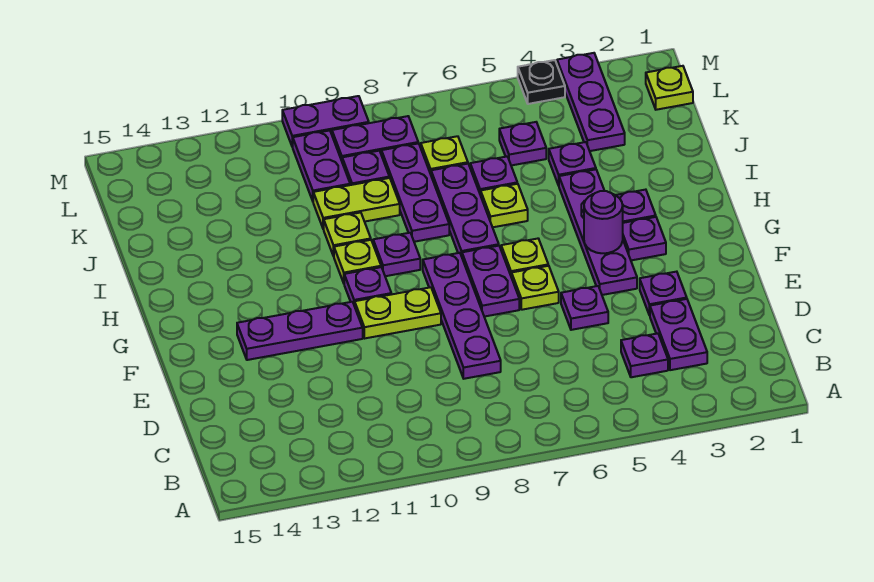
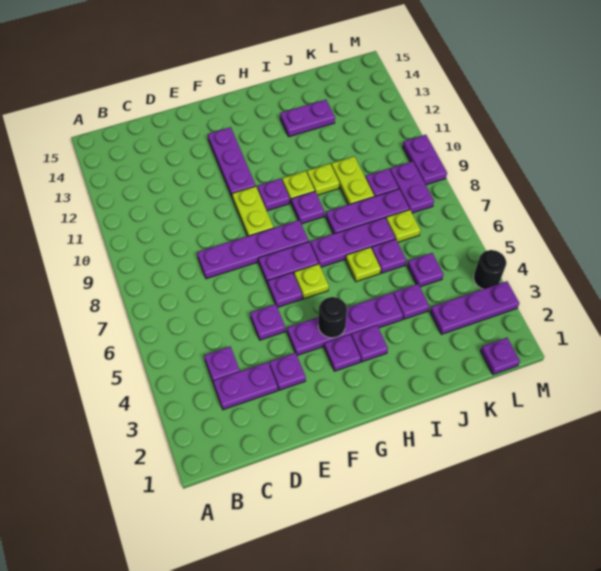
lime 1x1 plate [512,266,559,310] -> purple 1x1 plate [268,272,302,308]
purple 1x1 round brick [584,191,623,253] -> black 1x1 round brick [318,297,347,338]
purple 1x2 plate [293,130,350,201] -> purple 1x2 plate moved to [280,100,335,137]
lime 1x1 plate [646,66,693,110] -> purple 1x1 plate [481,338,520,374]
black 1x1 plate [518,60,565,104] -> black 1x1 round brick [474,250,506,289]

